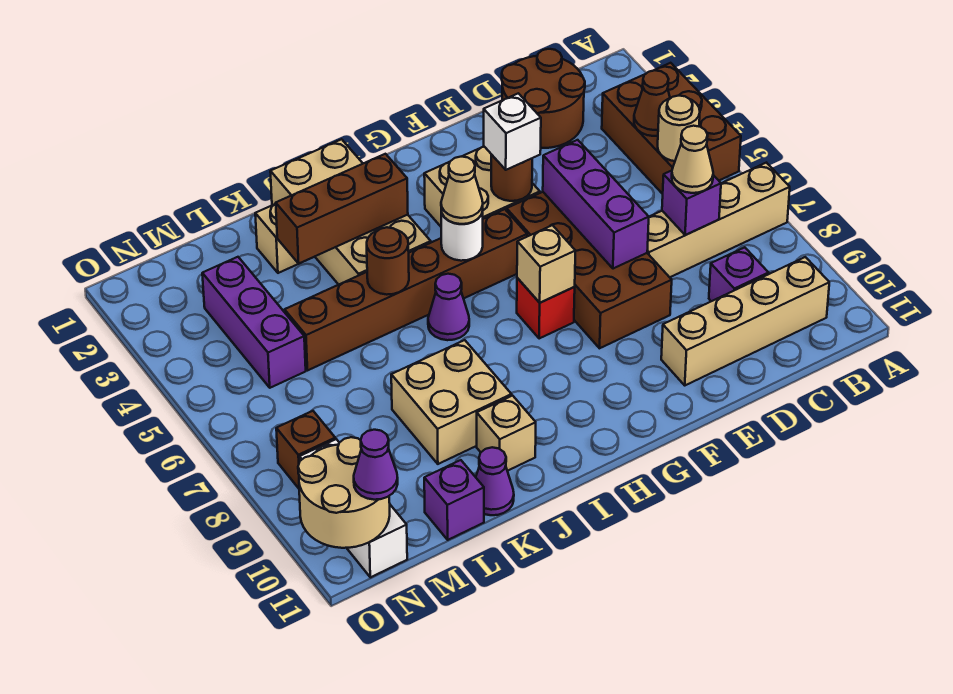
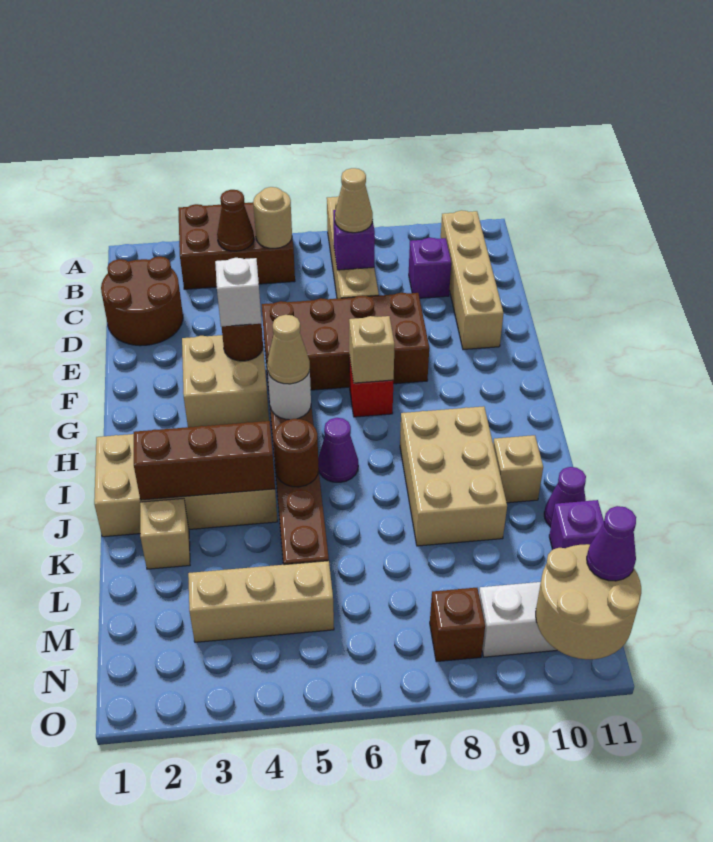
purple 1x3 brick [543,140,649,269] -> none
brown 1x3 brick [276,154,408,263] -> brown 1x3 brick turned to [134,421,275,500]
tan 2x2 brick [391,340,512,464] -> tan 2x3 brick [400,406,507,546]
purple 1x3 brick [202,257,306,388] -> tan 1x3 brick [188,561,334,642]

